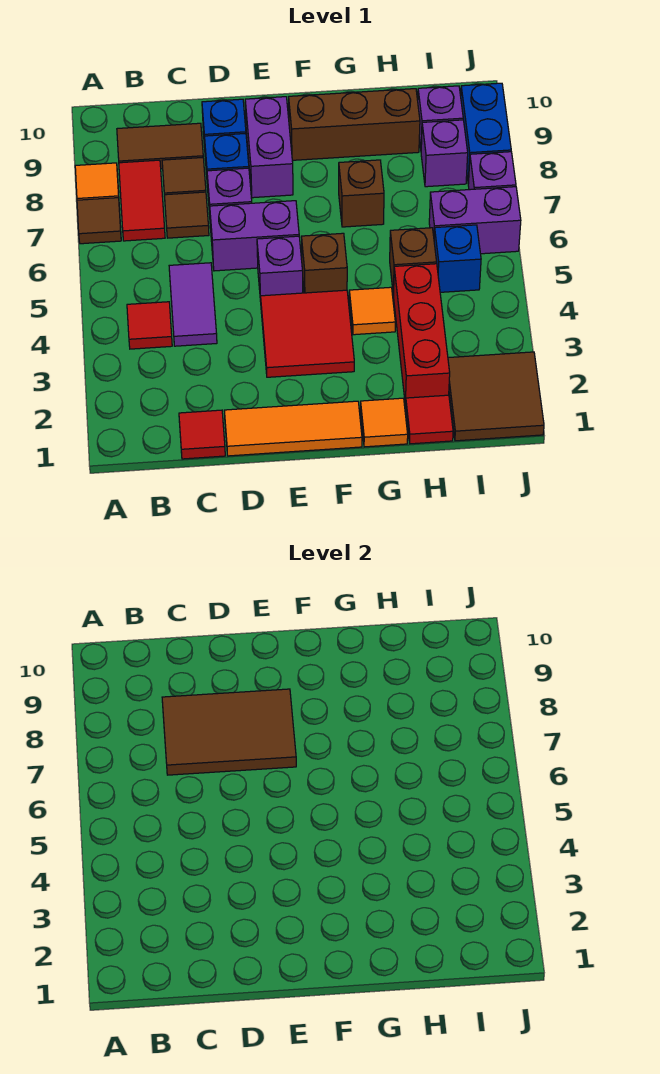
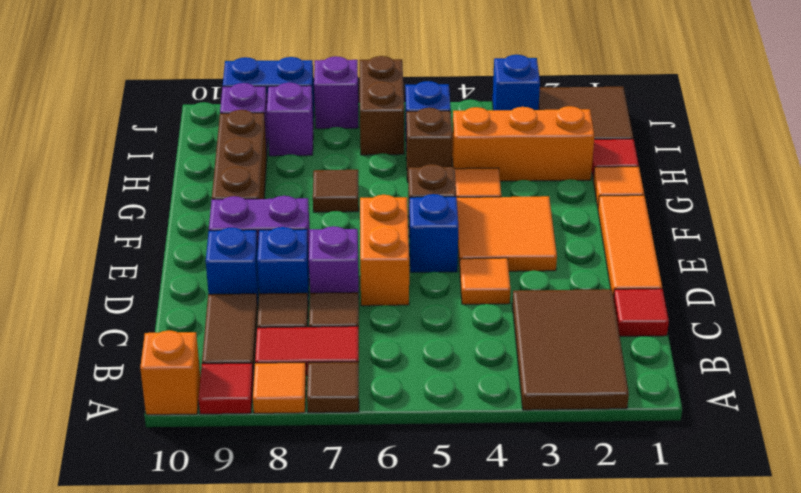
none -> orange 1x1 brick [140,330,200,415]
red 1x1 tile [127,302,172,349] -> red 1x1 tile moved to [198,363,253,414]
purple 1x2 tile [169,263,217,346] -> none
brown 2x3 tile [162,689,296,775] -> brown 2x3 tile moved to [512,289,629,410]
none -> orange 1x1 tile [460,258,511,304]
purple 1x2 brick [210,201,299,271] -> orange 1x2 brick [360,195,409,306]
red 2x2 tile [261,290,354,377] -> orange 2x2 tile [457,196,557,271]
purple 1x1 brick [257,236,303,301] -> blue 1x1 brick [409,194,459,272]
brown 1x1 brick [339,160,384,227] -> brown 1x1 tile [313,170,359,212]
red 1x3 brick [394,264,450,406] -> orange 1x3 brick [452,106,595,181]
purple 1x2 brick [429,187,521,254] -> brown 1x2 brick [360,56,404,155]
none -> blue 1x1 brick [493,55,540,110]

